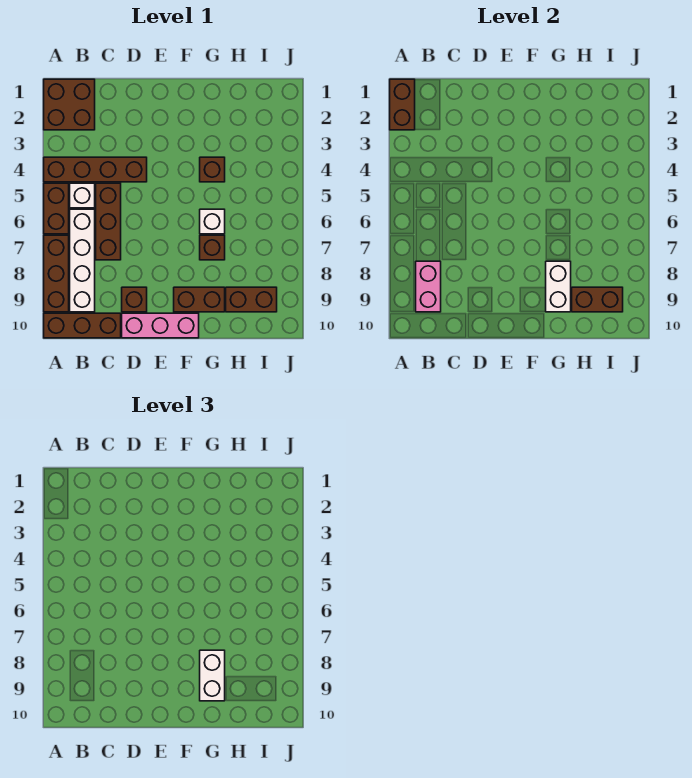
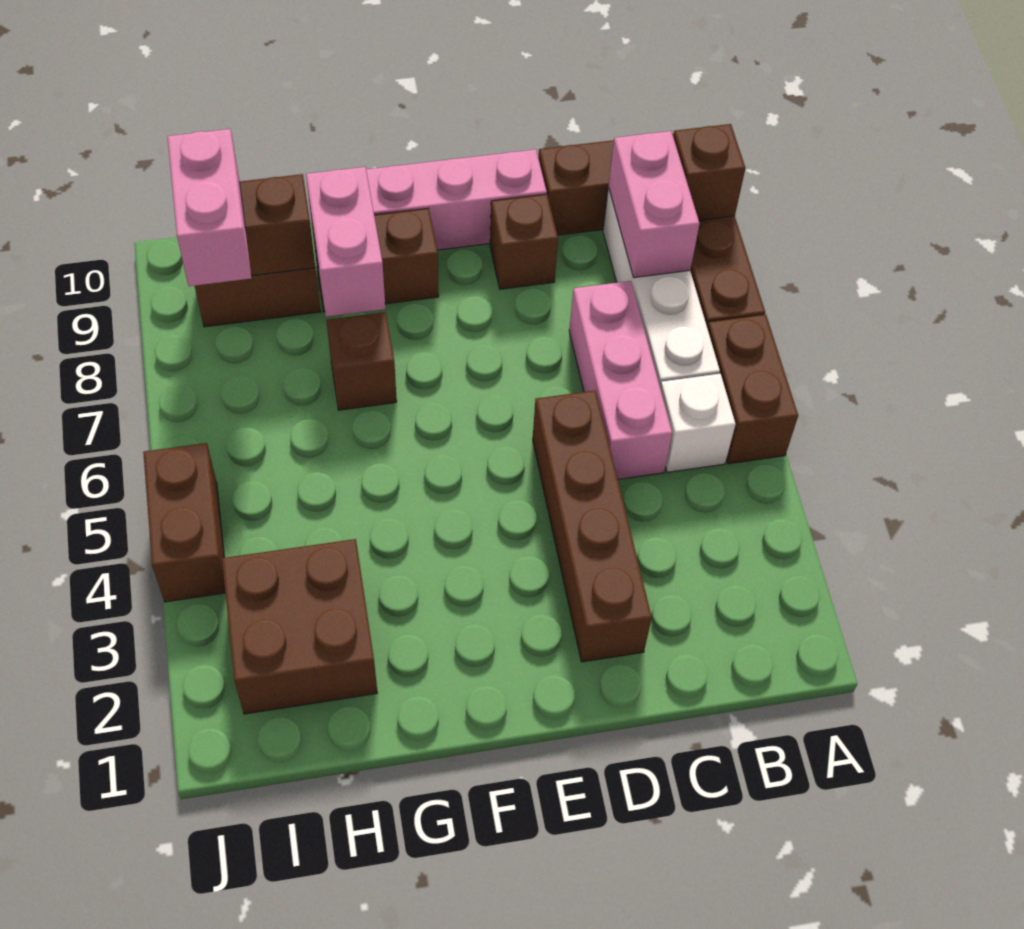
brown 2x2 brick [44,79,95,130] -> brown 2x2 brick moved to [222,539,377,714]
brown 1x2 brick [390,79,415,130] -> brown 1x2 brick moved to [143,443,225,602]
brown 1x4 brick [44,157,147,182] -> brown 1x4 brick turned to [533,391,652,662]
brown 1x3 brick [96,183,121,260] -> pink 1x3 brick [569,281,672,479]
brown 1x1 brick [200,157,225,182] -> brown 1x1 brick moved to [673,124,745,220]
white 1x1 brick [200,209,225,234] -> none
white 1x2 brick [546,261,571,312] -> pink 1x2 brick [306,167,385,317]
white 1x2 brick [200,650,225,701] -> none
none -> pink 1x2 brick [167,129,251,286]

